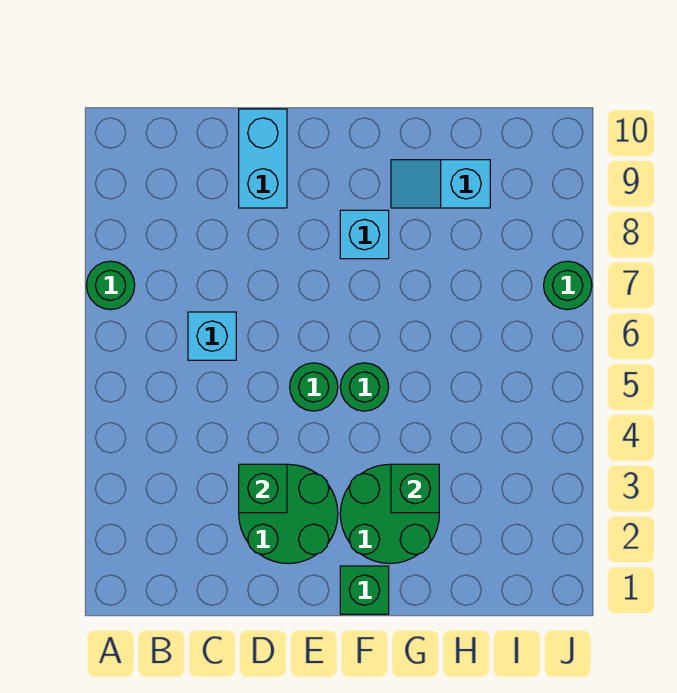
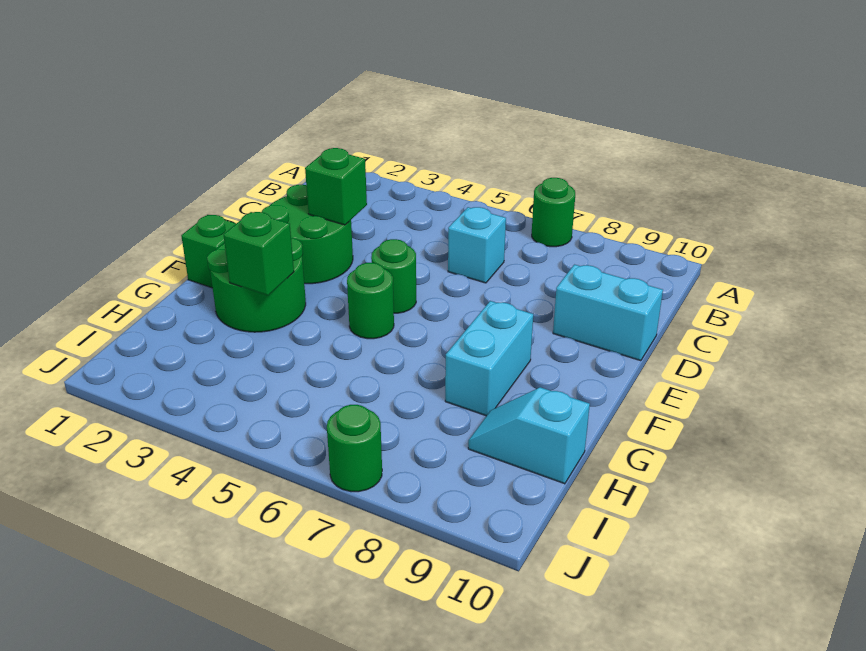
cyan 1x1 brick [340,210,389,259] -> cyan 1x2 brick [445,301,533,416]
cyan 1x2 slope [391,160,490,208] -> cyan 1x2 slope turned to [468,387,590,484]

